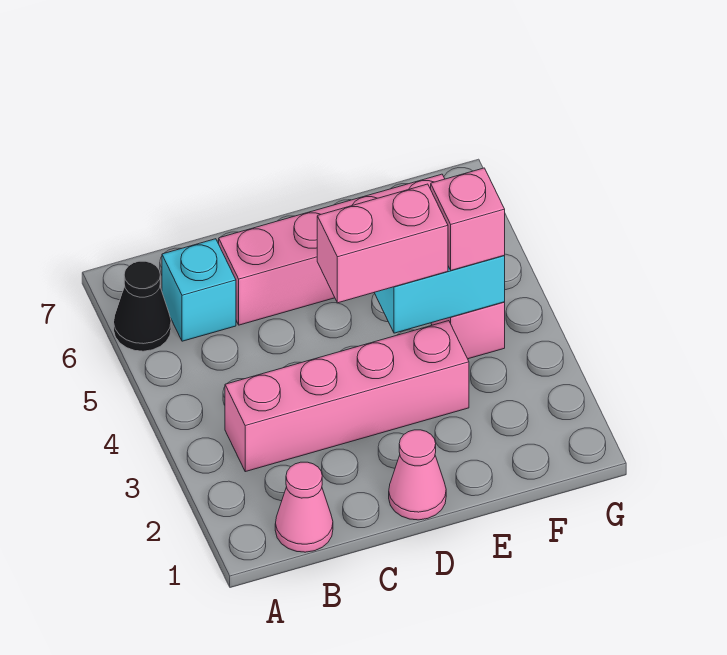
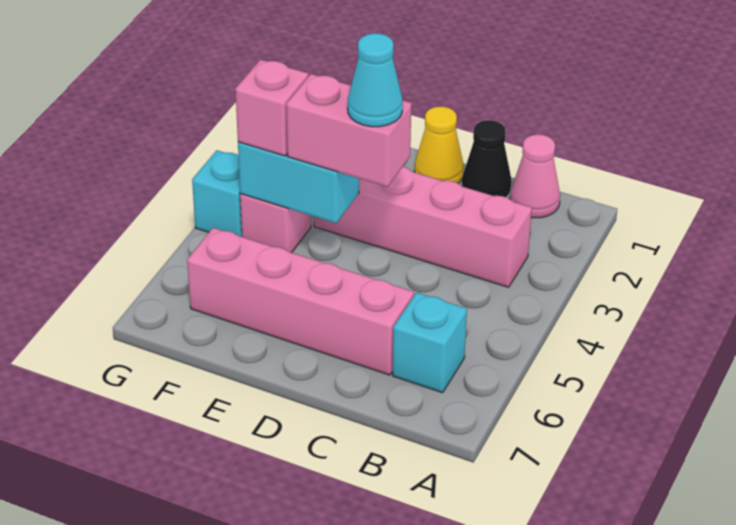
black 1x1 cone [114,261,171,351] -> black 1x1 cone moved to [462,120,512,197]
pink 1x1 cone [389,430,446,520] -> yellow 1x1 cone [414,106,464,183]
none -> cyan 1x1 cone [348,33,403,127]
none -> cyan 1x1 brick [192,150,242,237]

